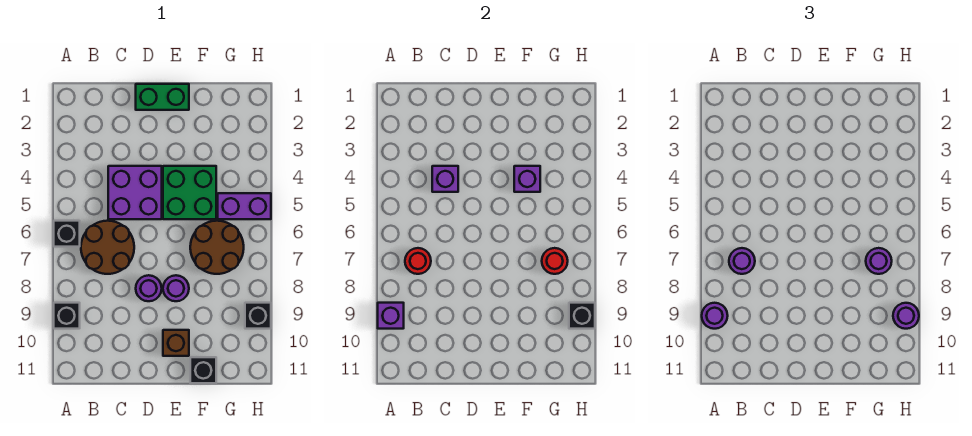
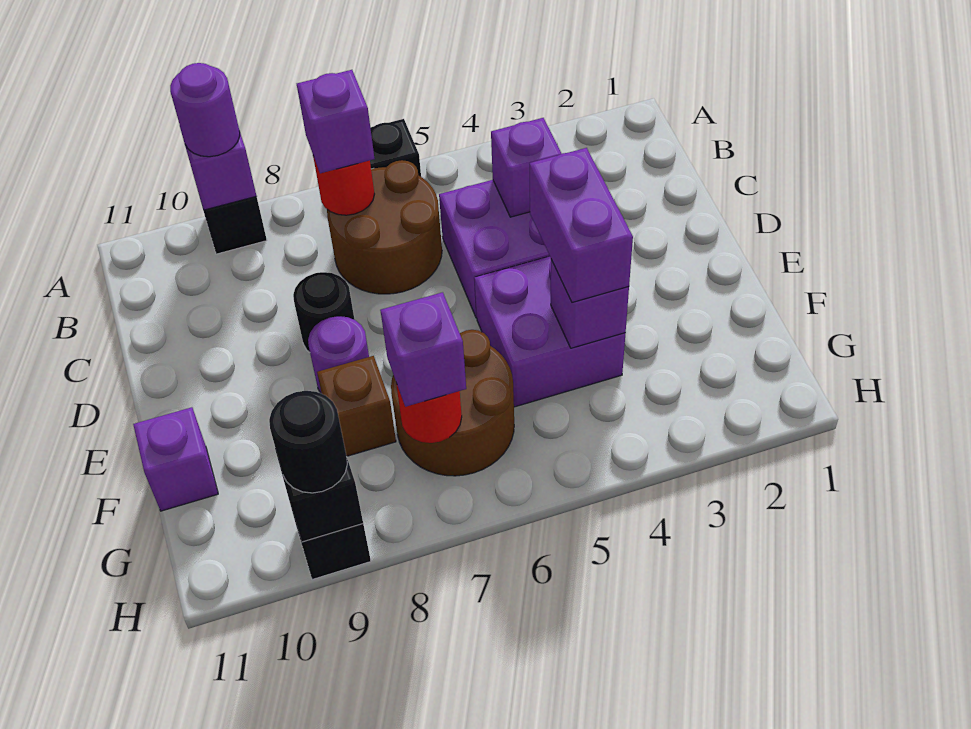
purple 1x1 round brick [729,248,755,274] -> purple 1x1 brick [297,70,375,173]
green 1x2 brick [136,84,189,110] -> none
purple 1x1 round brick [136,275,162,301] -> black 1x1 round brick [293,272,355,352]
green 2x2 brick [163,166,216,219] -> purple 2x2 brick [474,256,625,407]
brown 1x1 brick [163,330,189,356] -> brown 1x1 brick moved to [317,356,396,456]
black 1x1 brick [190,357,216,383] -> purple 1x1 brick [133,407,218,511]
purple 1x2 brick [218,193,271,219] -> purple 1x2 brick moved to [530,148,633,302]
purple 1x1 round brick [866,248,892,274] -> purple 1x1 brick [380,292,466,407]
purple 1x1 round brick [893,303,919,329] -> black 1x1 round brick [269,391,347,493]

